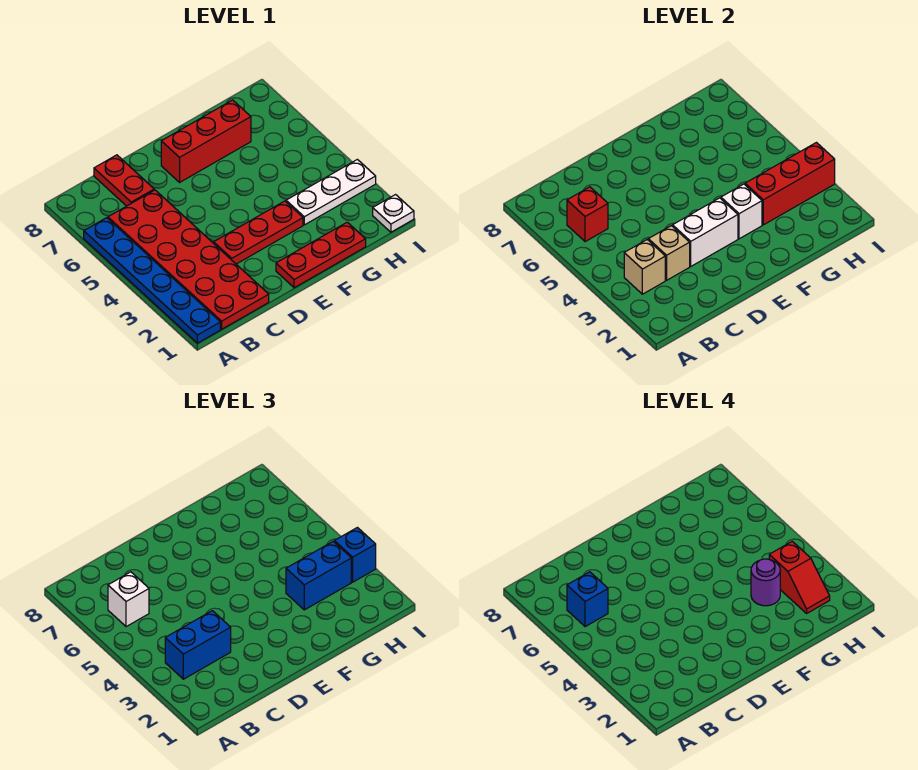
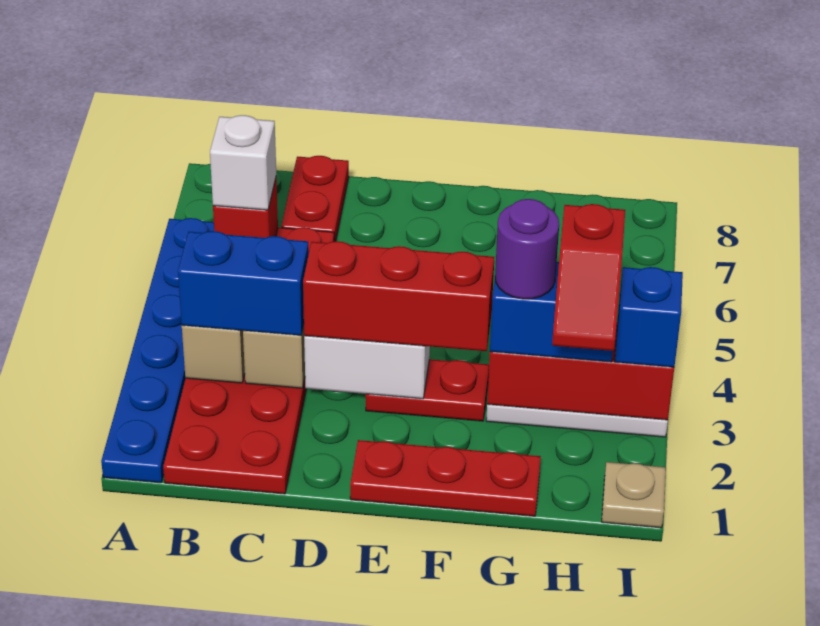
blue 1x1 brick [567,572,608,627] -> none
red 1x3 plate [214,201,303,264] -> red 1x2 plate [366,359,489,421]
red 1x3 brick [161,100,251,182] -> red 1x3 brick moved to [303,241,494,351]
white 1x1 brick [721,184,762,239] -> none
white 1x1 plate [373,195,414,232] -> tan 1x1 plate [602,462,666,528]

